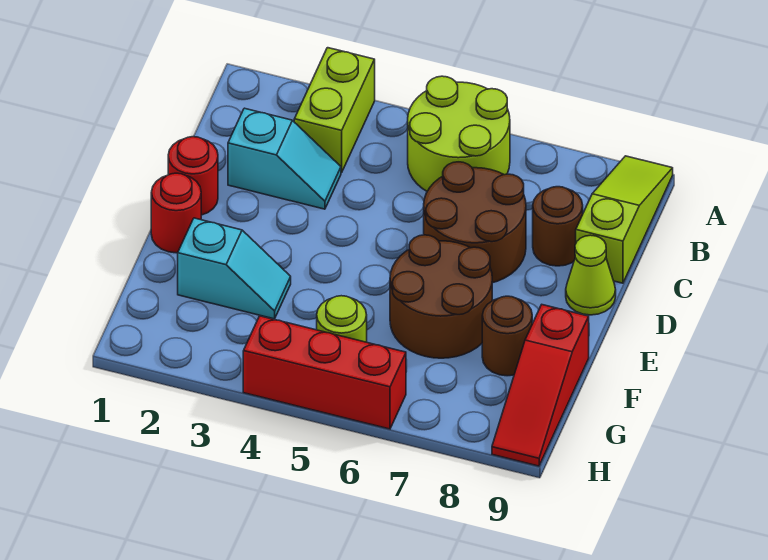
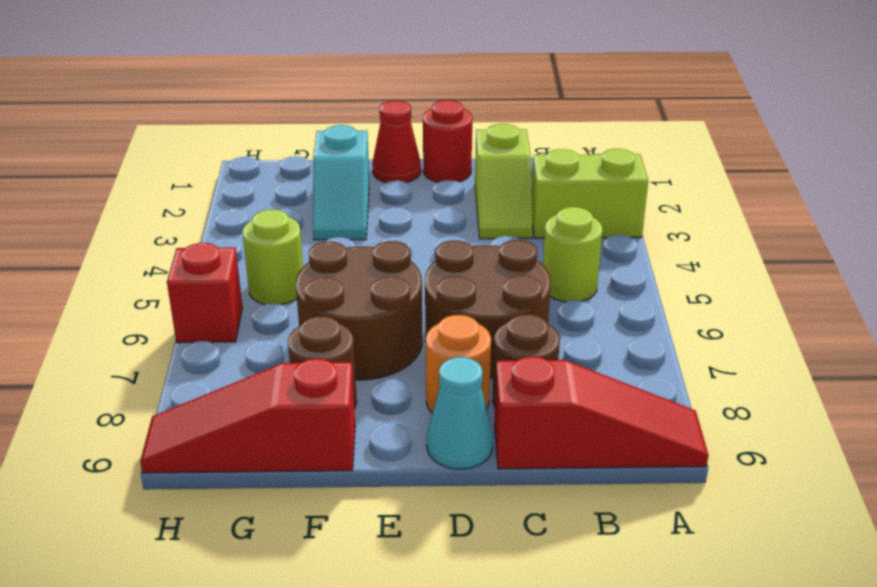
lime 2x2 round brick [408,76,510,191] -> lime 1x1 round brick [543,207,603,302]
lime 1x3 slope [576,156,673,283] -> red 1x3 slope [494,357,708,469]
cyan 1x2 slope [228,108,341,209] -> lime 1x2 slope [475,124,532,239]
none -> orange 1x1 round brick [426,315,491,413]
lime 1x1 cone [566,235,616,315] -> cyan 1x1 cone [427,357,493,469]
red 1x1 round brick [151,173,201,253] -> red 1x1 cone [372,101,421,182]
red 1x3 brick [243,316,406,429] -> red 1x1 brick [167,243,242,343]

